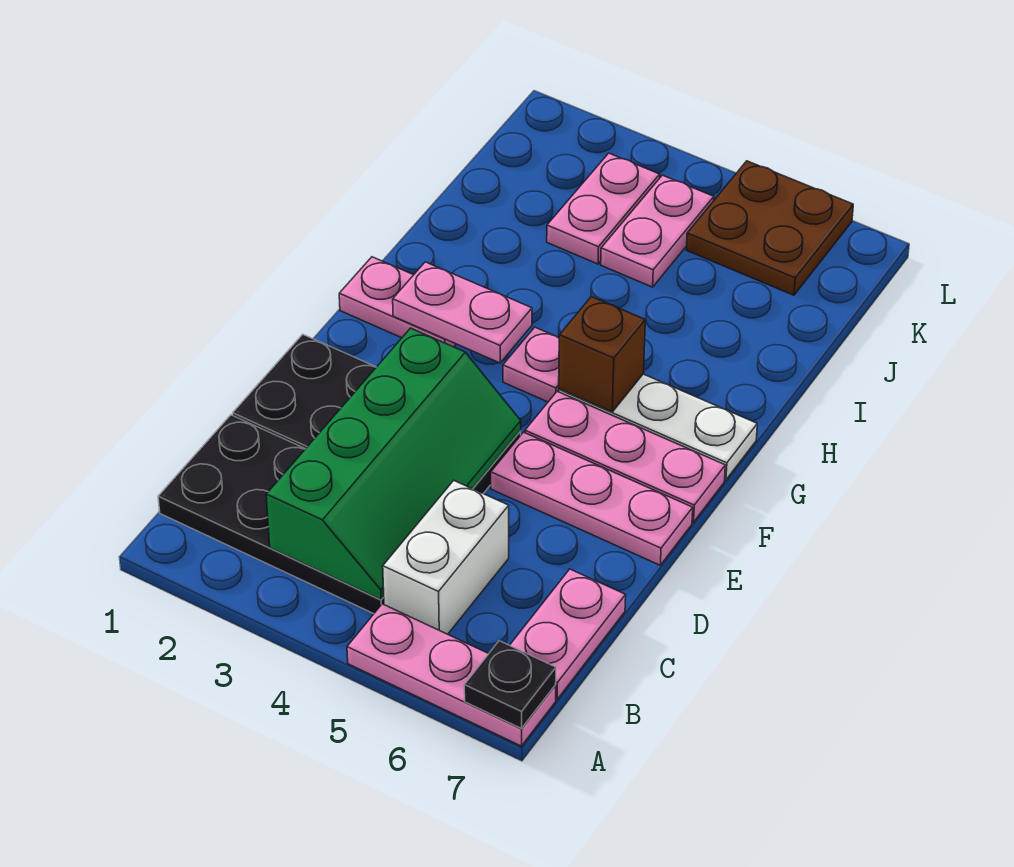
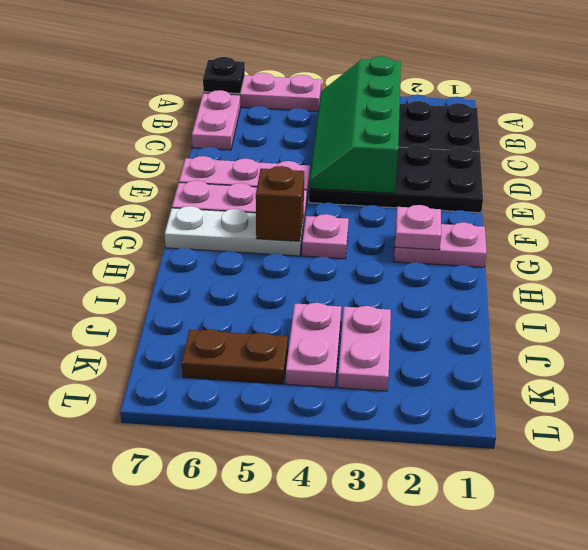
white 1x2 brick [383,481,509,634] -> none
pink 1x2 plate [393,262,532,363] -> pink 1x1 plate [395,205,441,250]
brown 2x2 plate [686,161,853,295] -> brown 1x2 plate [182,329,288,384]

